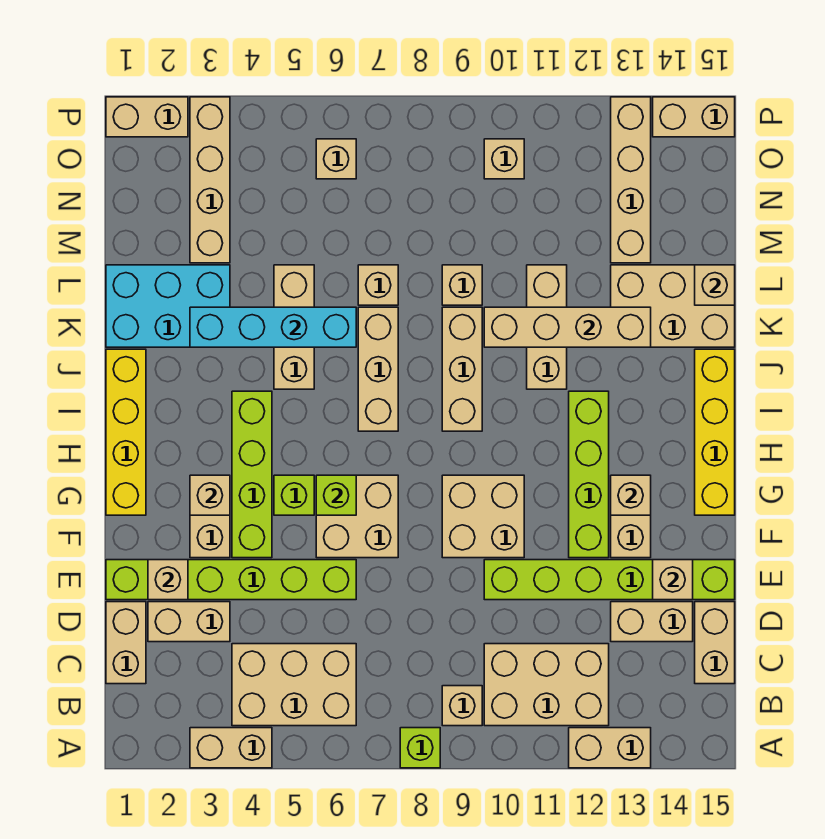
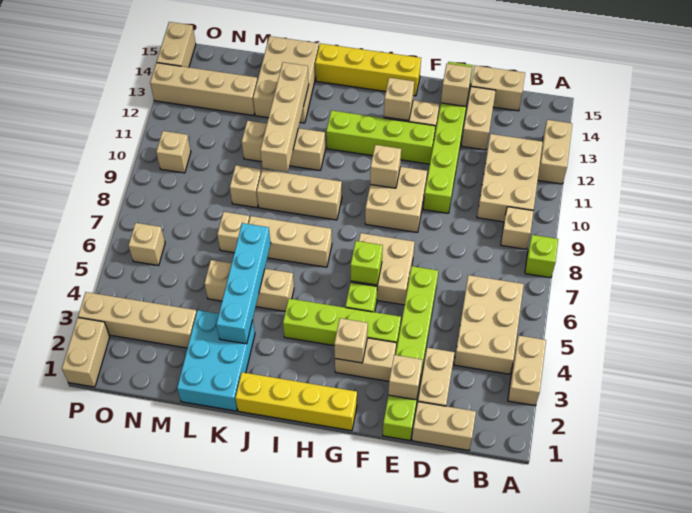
tan 1x1 brick [695,265,735,305] -> tan 1x1 brick moved to [370,145,401,188]

